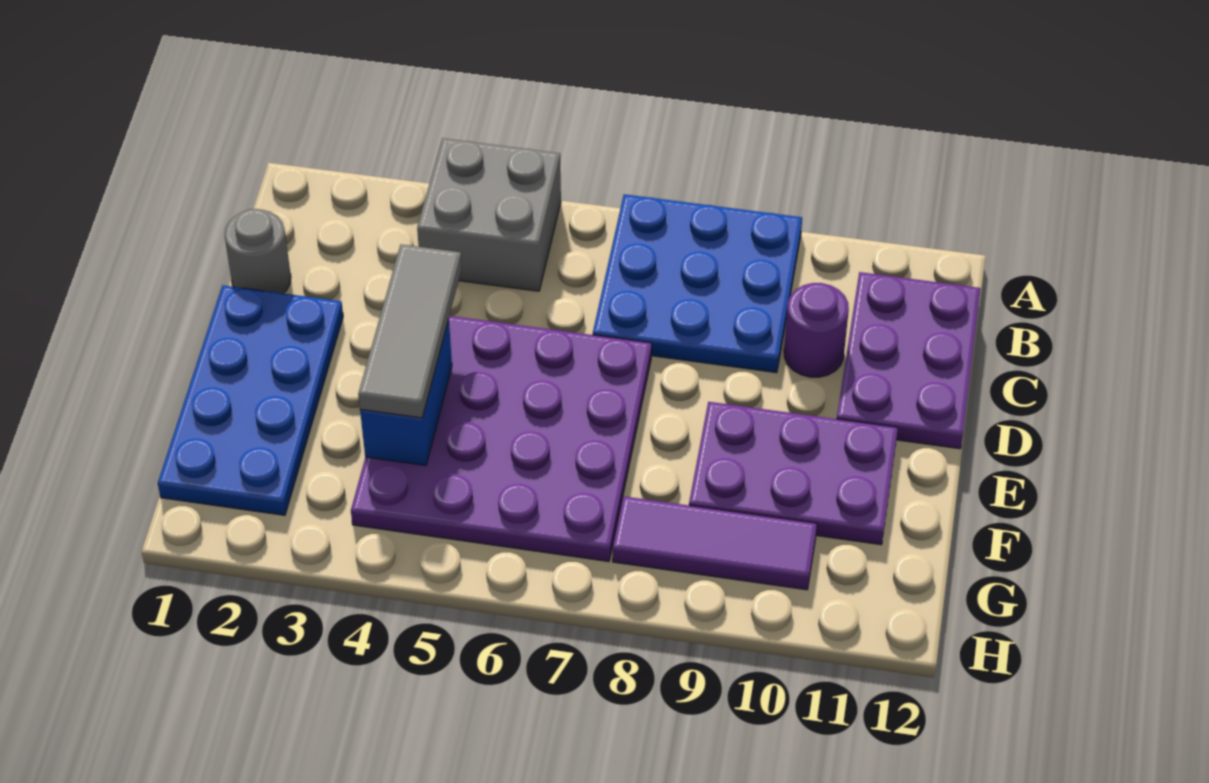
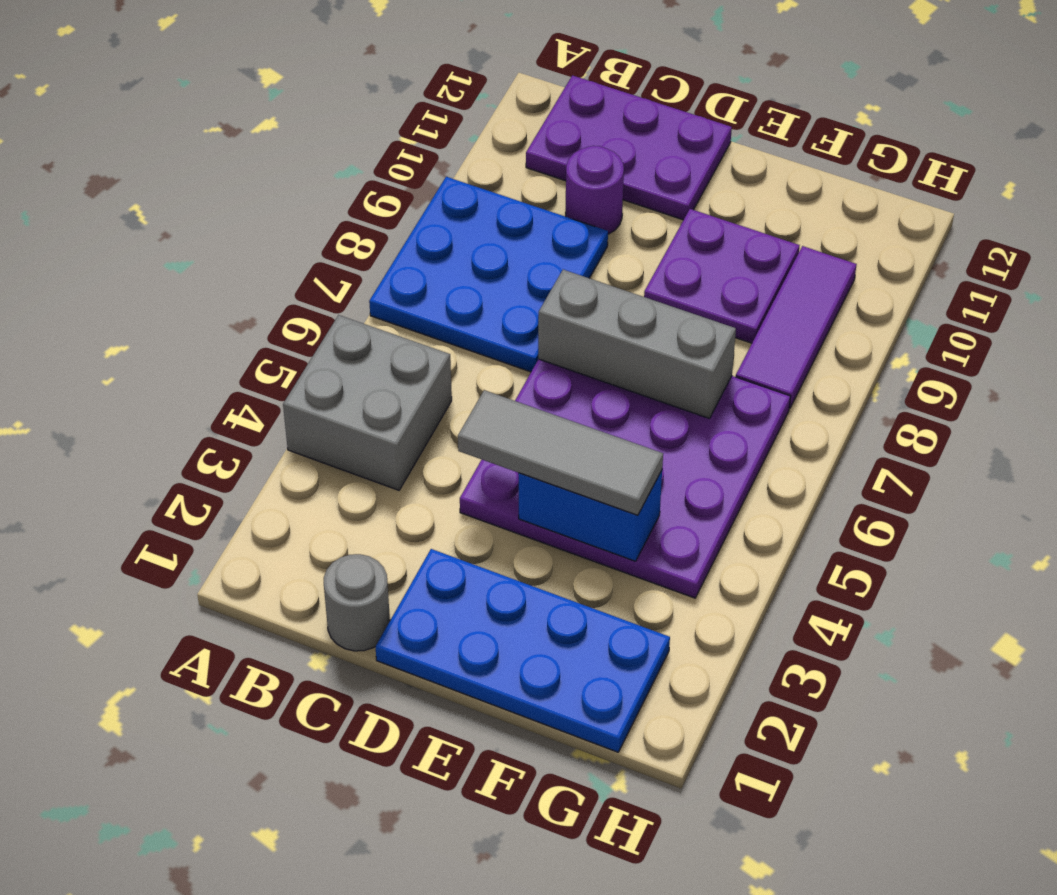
none -> grey 1x3 brick [538,270,736,418]
purple 2x3 plate [689,402,898,545] -> purple 2x2 plate [644,209,800,343]

